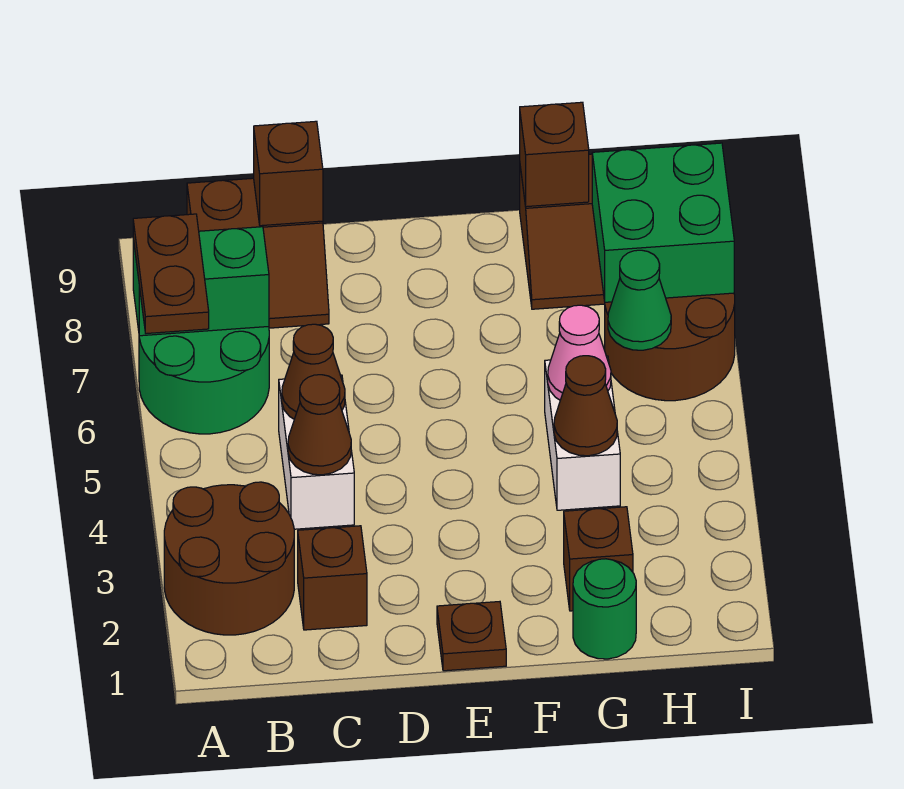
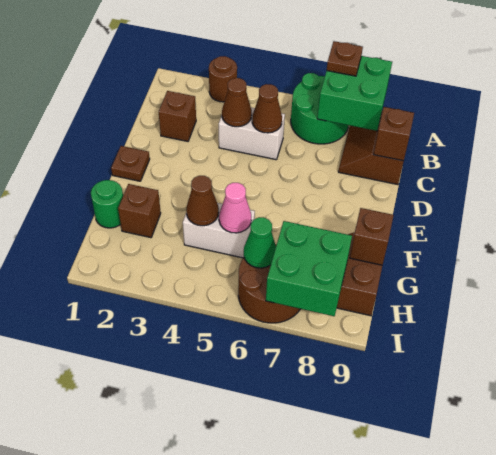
brown 2x2 round brick [164,482,294,635] -> brown 1x1 round brick [209,56,237,102]
brown 1x2 plate [133,214,209,334] -> brown 1x1 plate [327,41,363,76]
green 1x2 brick [133,227,269,336] -> green 2x2 brick [317,56,392,131]

